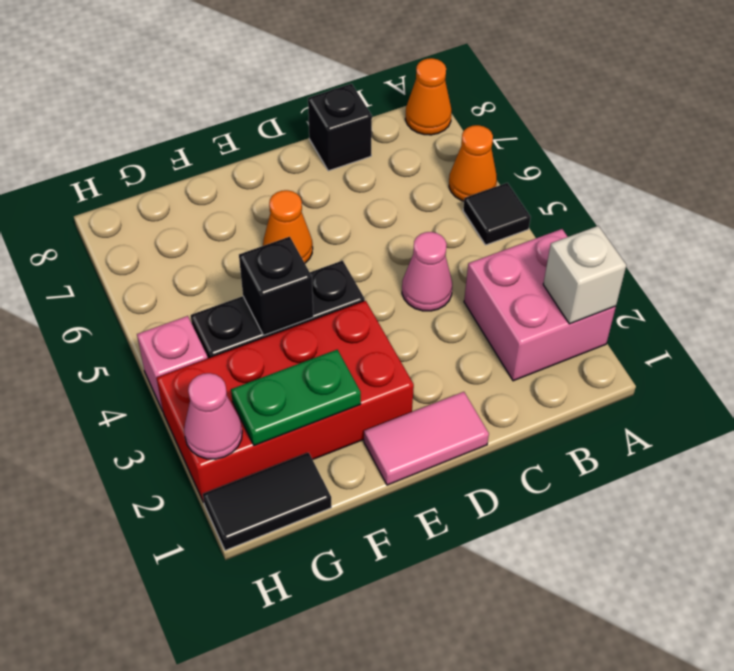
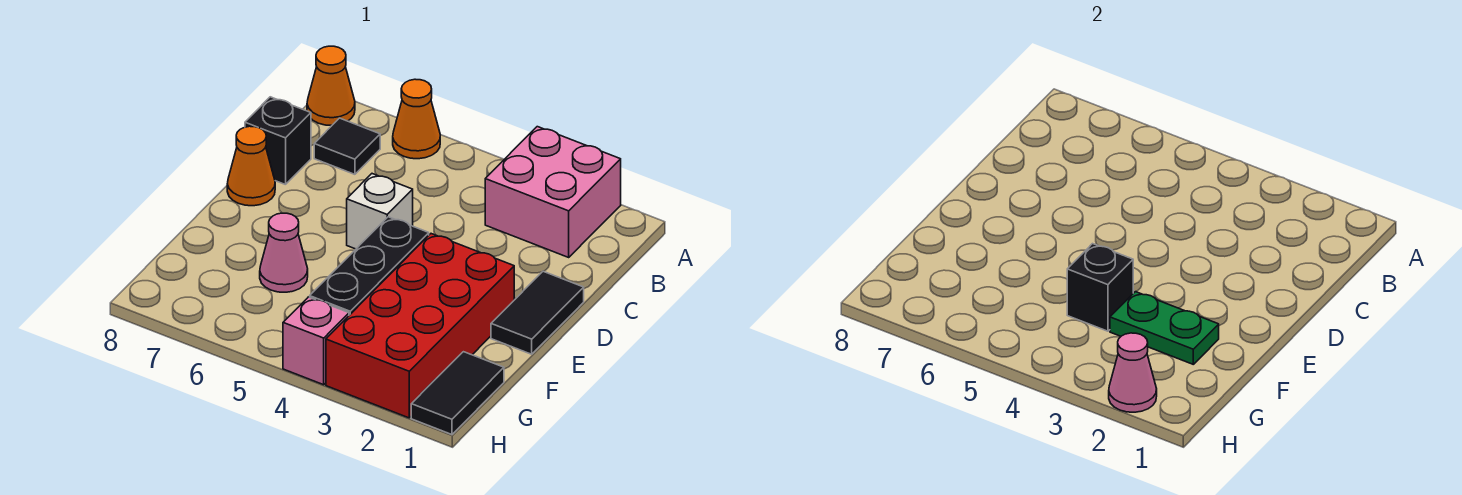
white 1x1 brick [543,226,626,324] -> white 1x1 brick moved to [347,174,413,249]
black 1x1 tile [463,183,531,245] -> black 1x1 tile moved to [314,118,380,174]
pink 1x1 cone [402,232,452,311] -> pink 1x1 cone moved to [260,213,308,292]
pink 1x2 tile [364,392,489,485] -> black 1x2 tile [491,271,584,354]
orange 1x1 cone [263,190,313,263] -> orange 1x1 cone moved to [227,126,275,206]
green 1x2 plate [231,350,361,445] -> green 1x2 plate turned to [1110,292,1219,364]

